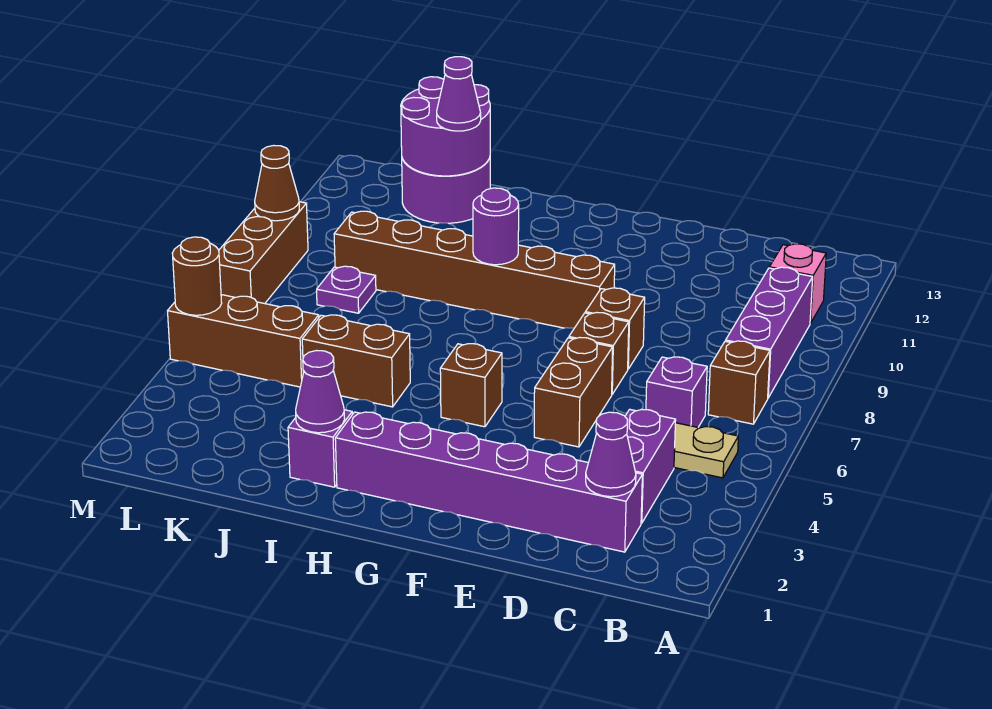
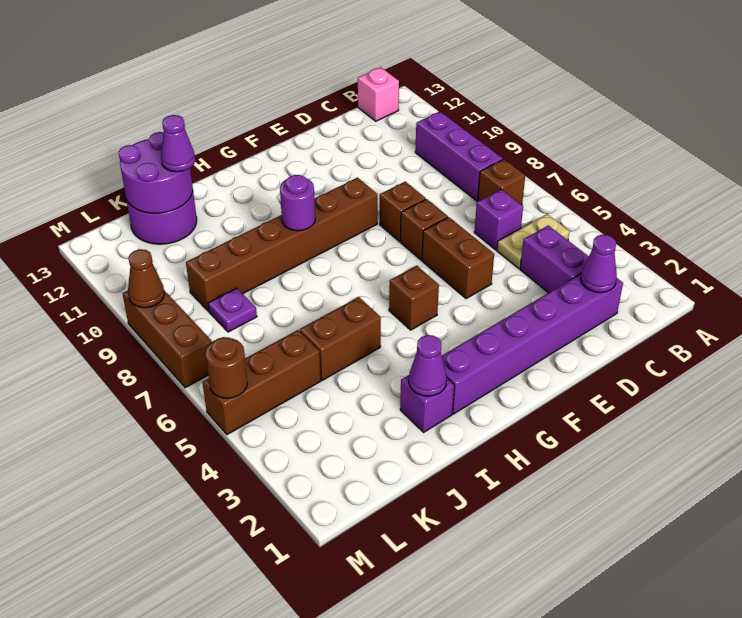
pink 1x1 brick [769,244,826,324] -> pink 1x1 brick moved to [358,67,399,121]

